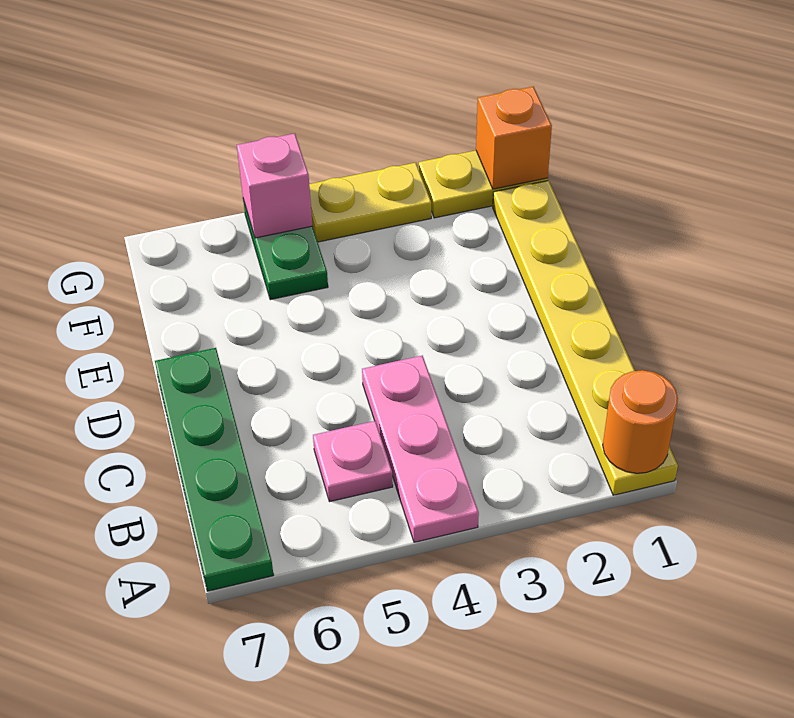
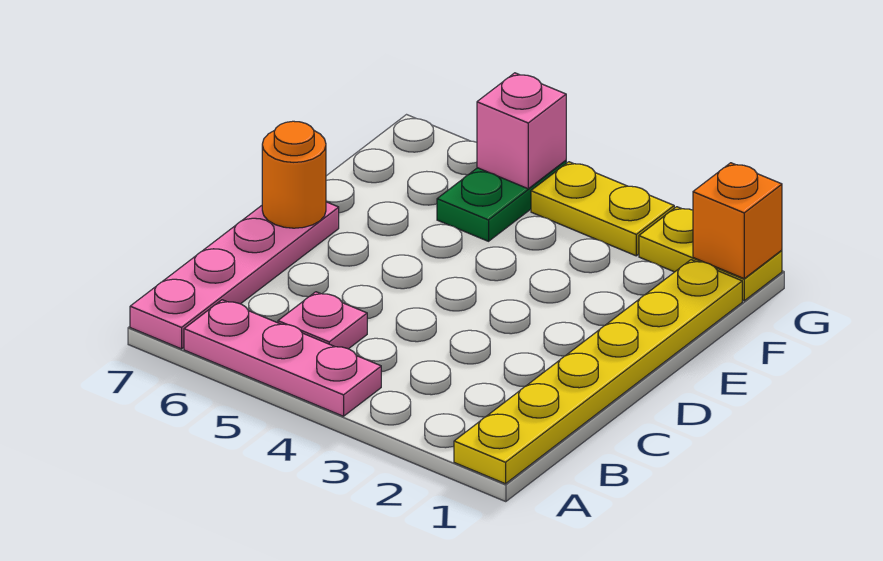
orange 1x1 round brick [603,370,678,473] -> orange 1x1 round brick moved to [262,121,326,228]
pink 1x3 plate [362,356,479,542] -> pink 1x3 plate turned to [184,300,381,416]
green 1x4 plate [155,348,274,591] -> pink 1x4 plate [130,202,339,349]

